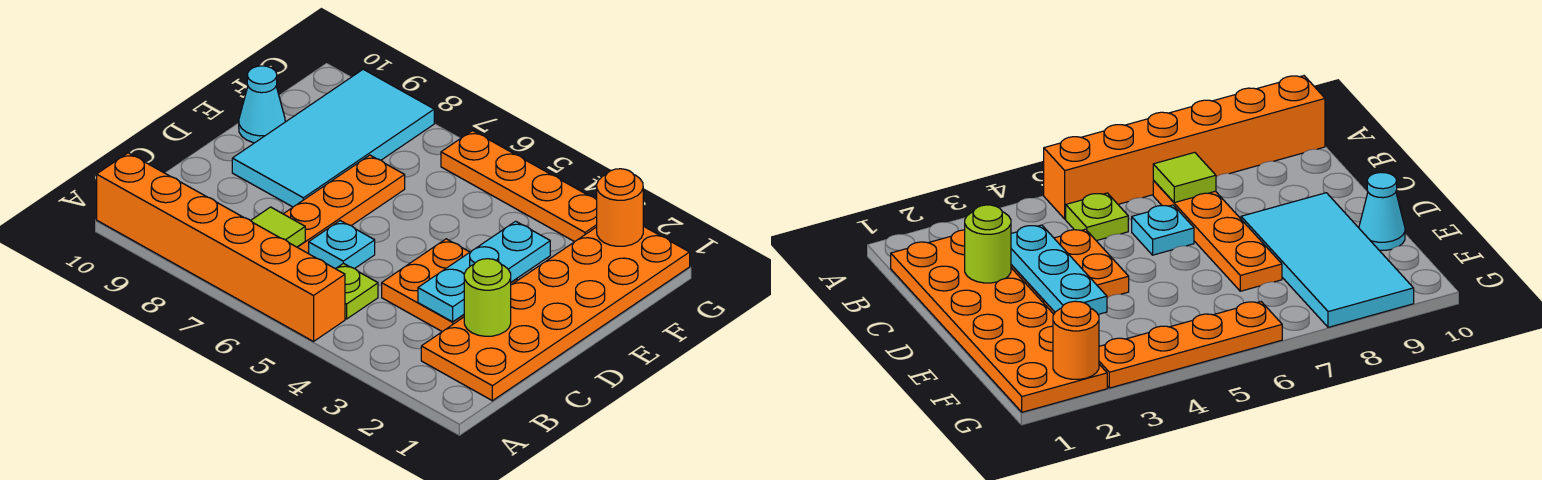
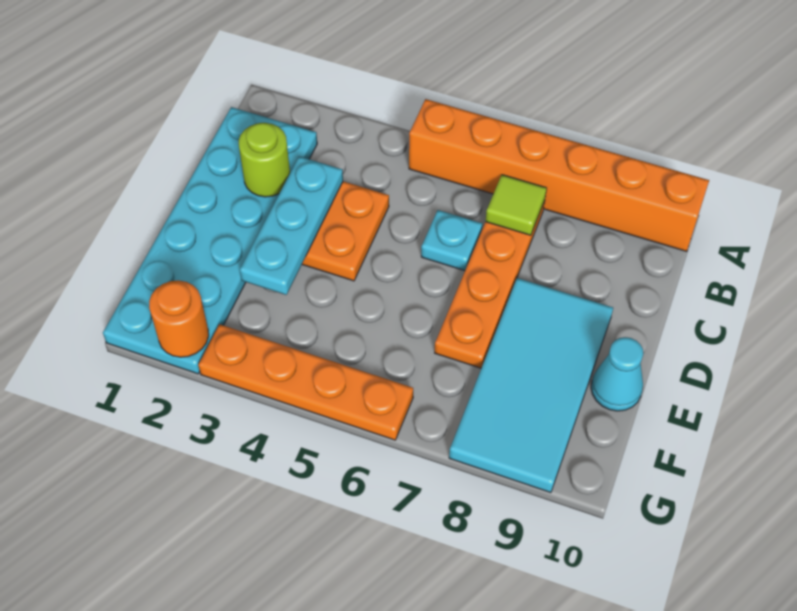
orange 2x6 plate [421,226,690,401] -> cyan 2x6 plate [103,107,317,374]
lime 1x1 plate [336,263,378,319] -> none

